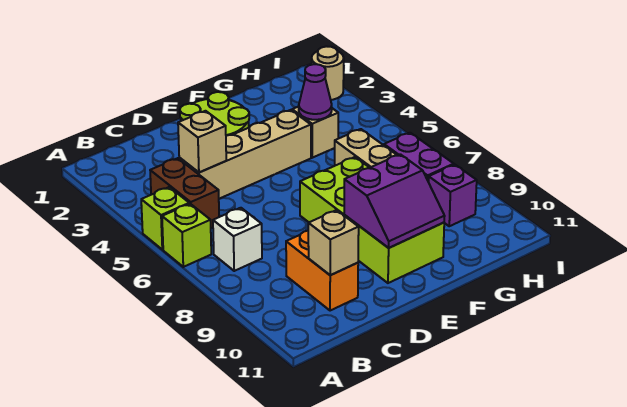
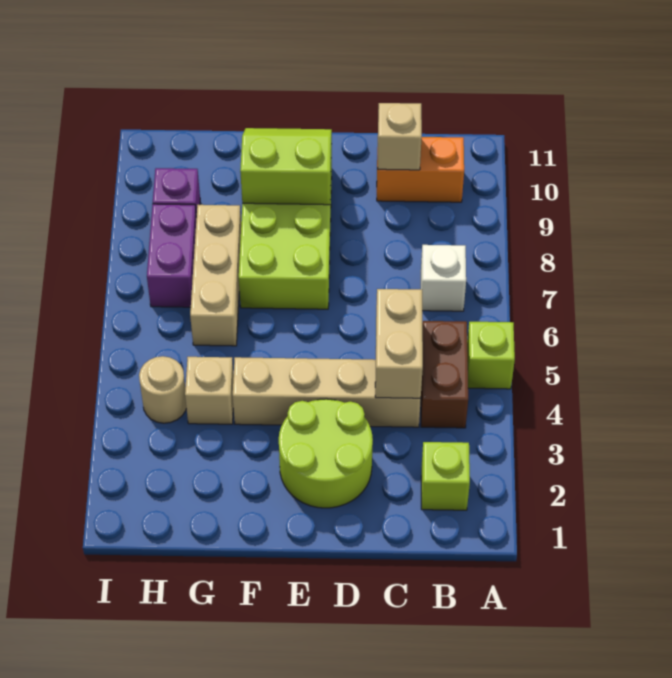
lime 1x1 brick [162,204,211,267] -> lime 1x1 brick moved to [421,442,470,510]
tan 1x1 brick [178,111,226,172] -> tan 1x2 brick [375,289,423,398]
orange 1x2 brick [286,231,358,311] -> orange 1x2 brick turned to [377,137,464,202]
purple 2x2 slope [344,154,445,248] -> lime 2x2 slope [240,128,332,205]
purple 1x1 cone [299,64,332,120] -> none
tan 1x1 round brick [312,46,344,100] -> tan 1x1 round brick moved to [139,356,186,423]

